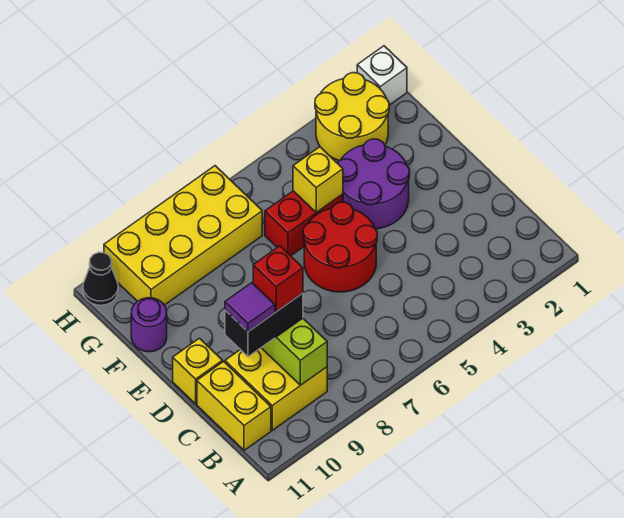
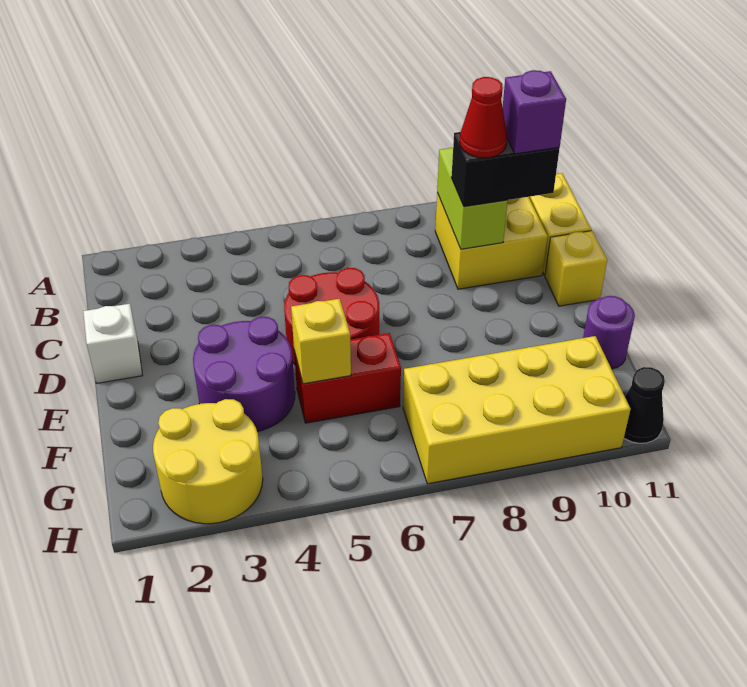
red 1x1 brick [253,246,303,312] -> red 1x1 cone [460,77,507,158]
purple 1x1 tile [225,283,275,332] -> purple 1x1 brick [503,70,566,154]
white 1x1 brick [357,46,407,105] -> white 1x1 brick moved to [83,304,143,383]

